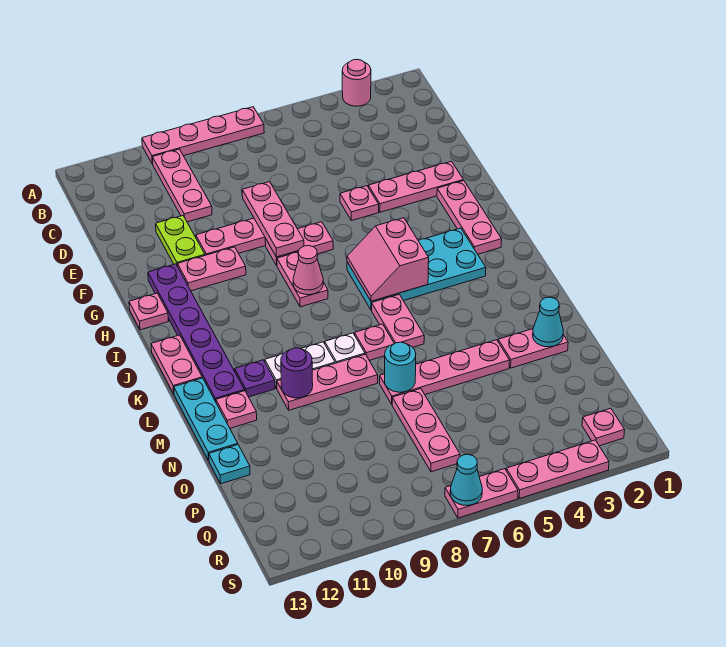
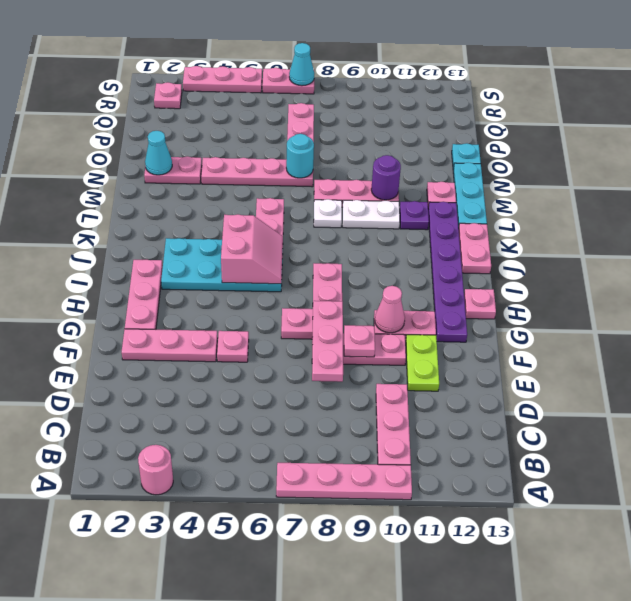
pink 1x1 cone [293,246,323,295] -> pink 1x1 cone moved to [375,286,405,333]
pink 1x1 plate [355,324,394,360] -> pink 1x1 plate moved to [344,325,375,357]

